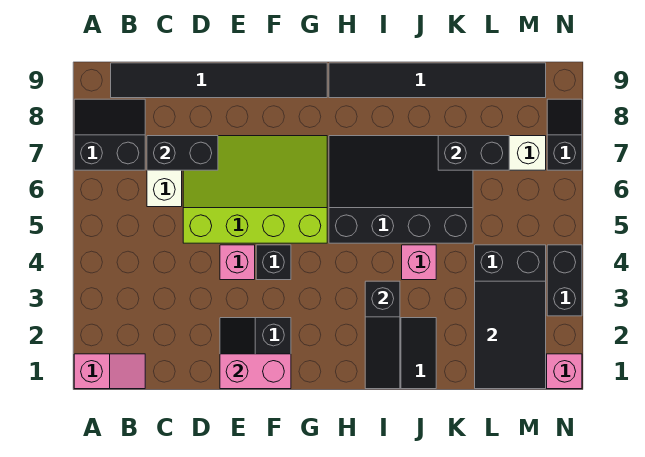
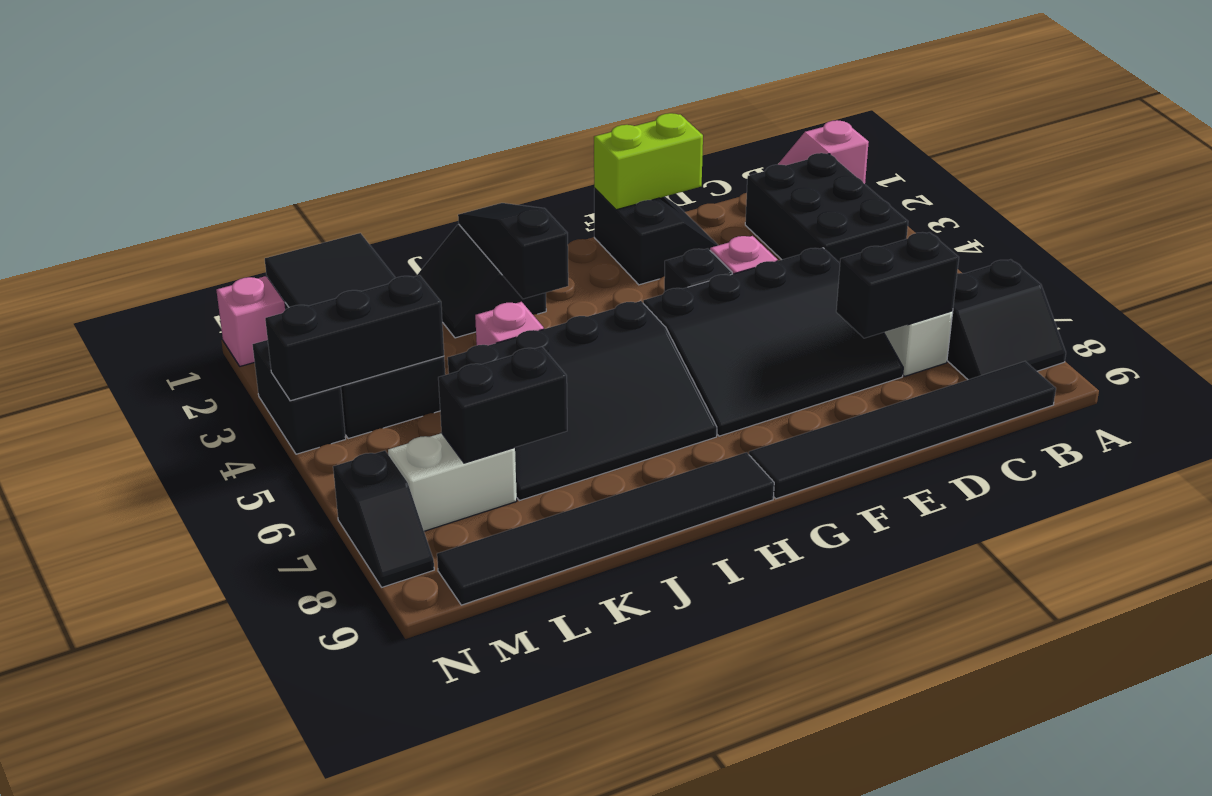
none -> black 2x3 brick [745,153,908,263]
lime 3x4 slope [183,136,327,243] -> black 3x4 slope [643,248,903,436]
pink 1x2 brick [220,354,291,389] -> lime 1x2 brick [594,113,703,210]
none -> black 1x3 brick [265,275,444,401]

